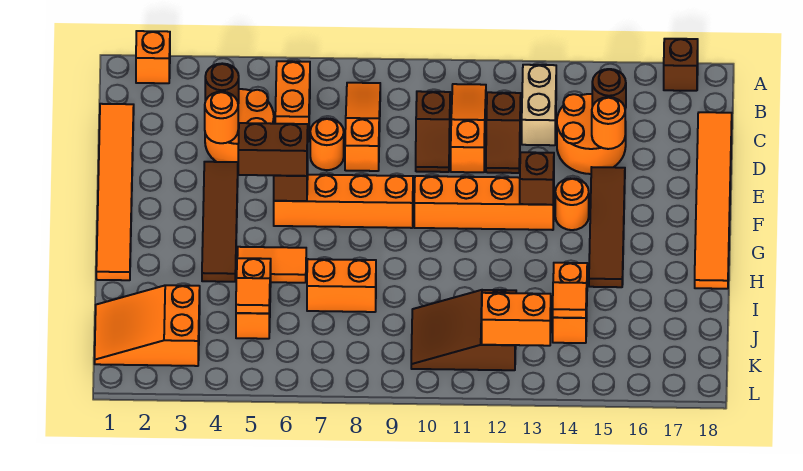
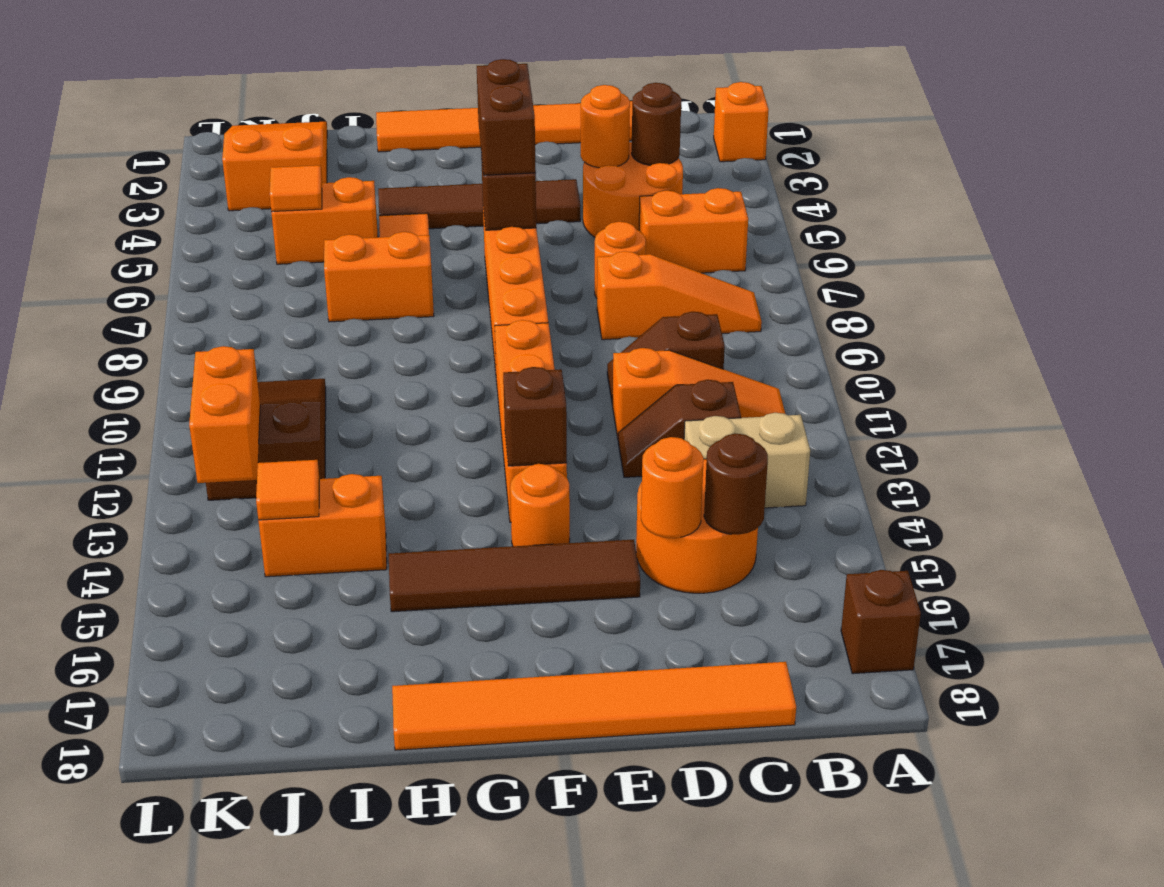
orange 1x2 brick [307,259,376,312] -> orange 1x2 brick turned to [324,232,434,322]

